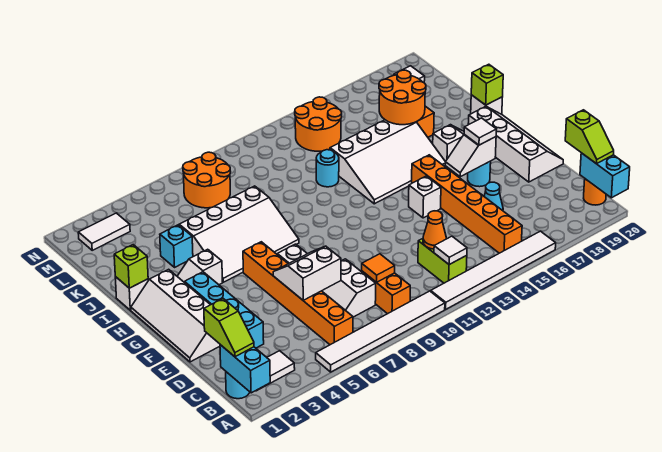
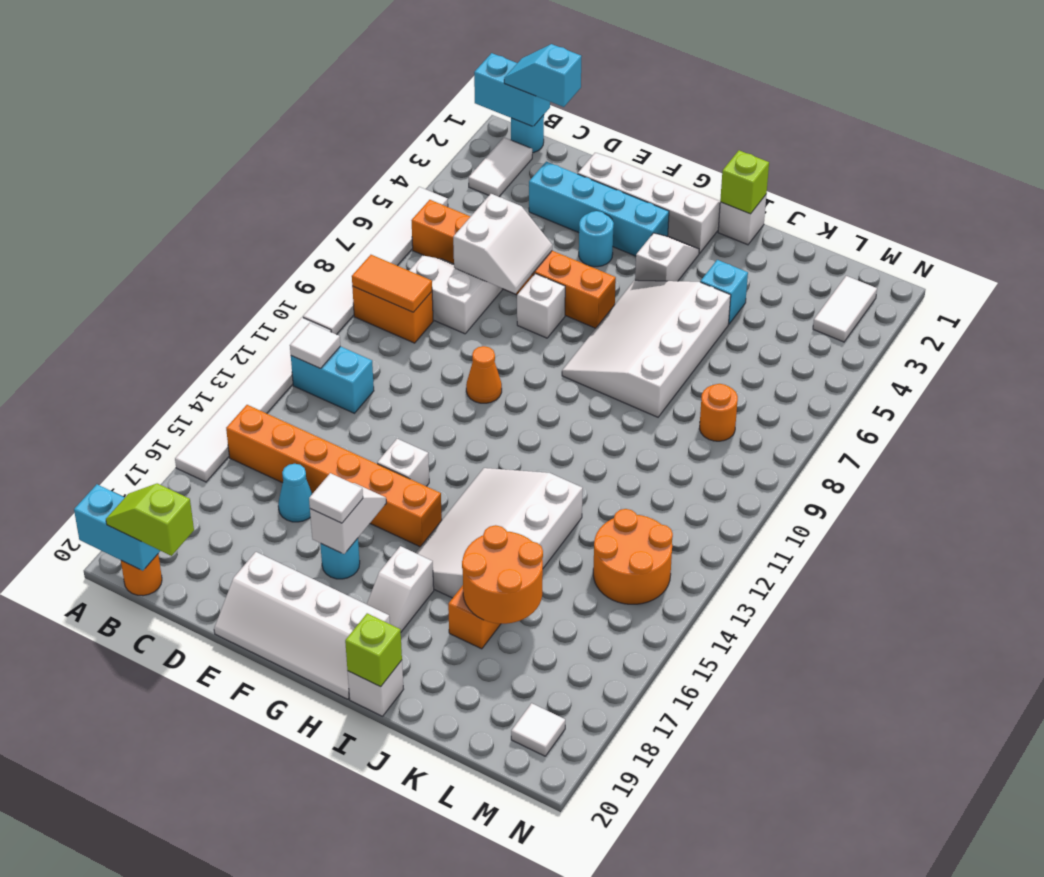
lime 1x2 slope [204,299,254,357] -> cyan 1x2 slope [504,44,582,107]
lime 1x2 brick [418,239,467,283] -> cyan 1x2 brick [291,346,374,413]
orange 1x1 tile [362,254,395,282] -> orange 1x2 tile [352,255,432,312]
orange 1x1 cone [423,211,446,249] -> orange 1x1 cone moved to [466,346,502,403]
cyan 1x1 round brick [316,150,339,187] -> cyan 1x1 round brick moved to [579,211,614,267]
orange 2x2 round brick [183,152,231,208] -> orange 1x1 round brick [699,384,738,441]

